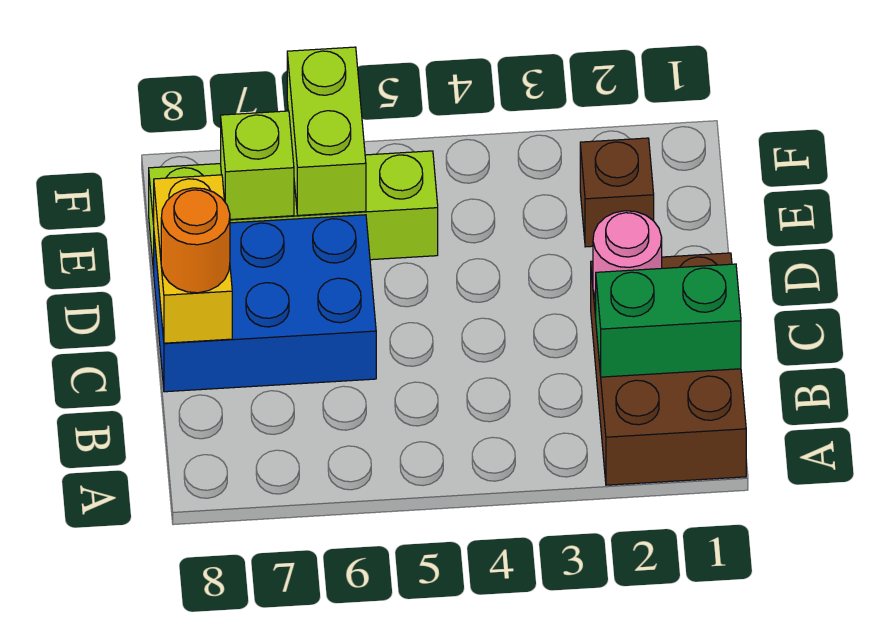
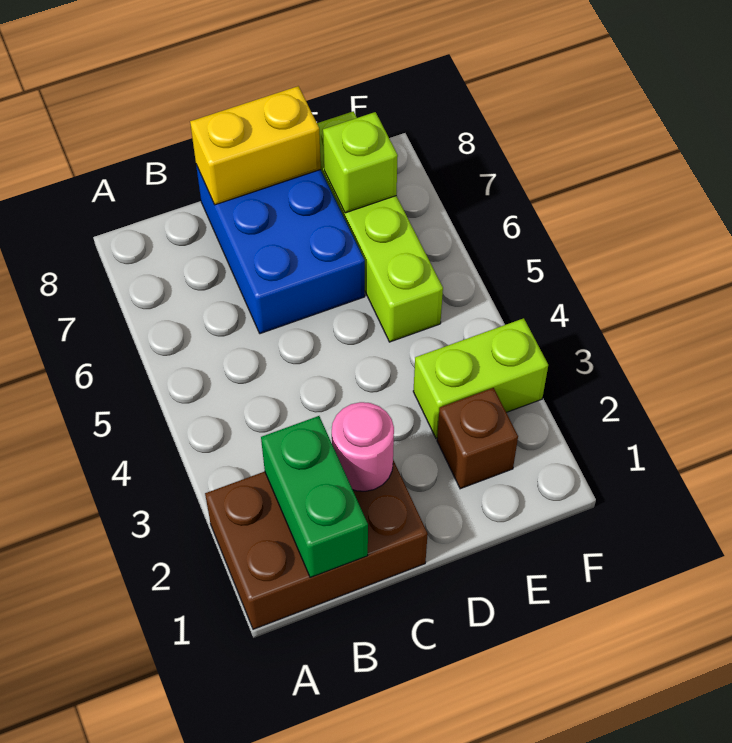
orange 1x1 round brick [161,188,230,293] -> none
lime 1x2 brick [287,47,366,215] -> lime 1x2 brick moved to [413,318,548,438]

